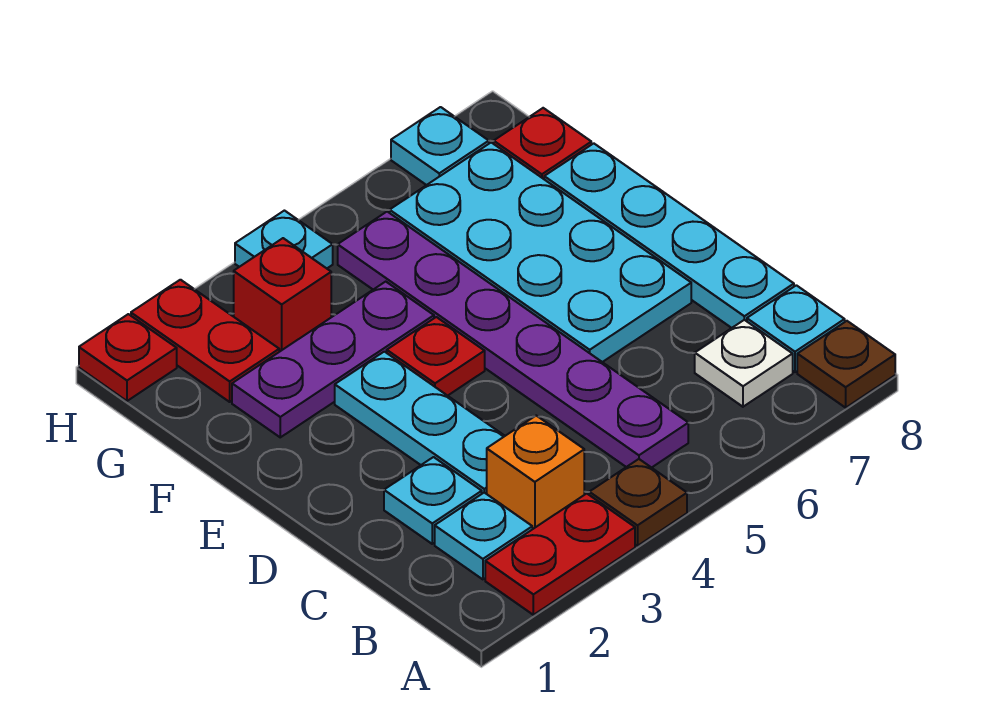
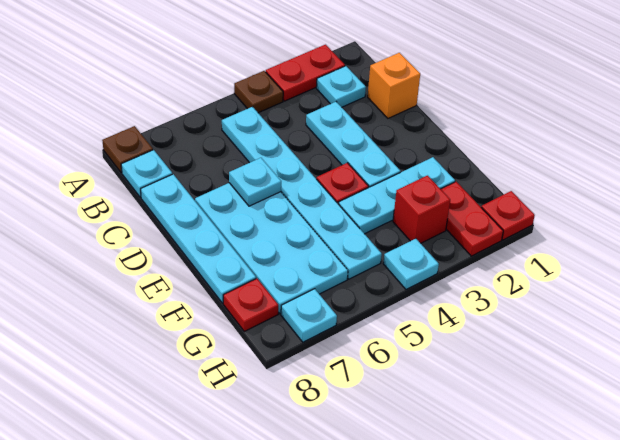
orange 1x1 brick [487,416,584,529] -> orange 1x1 brick moved to [368,53,420,118]
purple 1x6 plate [338,212,688,468] -> cyan 1x6 plate [222,107,382,279]
white 1x1 plate [695,320,793,407] -> none
cyan 1x1 plate [384,457,482,544] -> cyan 1x1 plate moved to [229,158,281,206]
purple 1x3 plate [232,282,434,437] -> cyan 1x3 plate [339,157,455,234]

